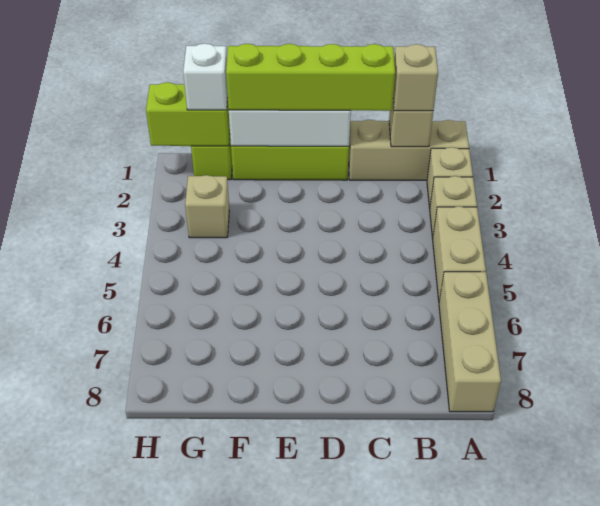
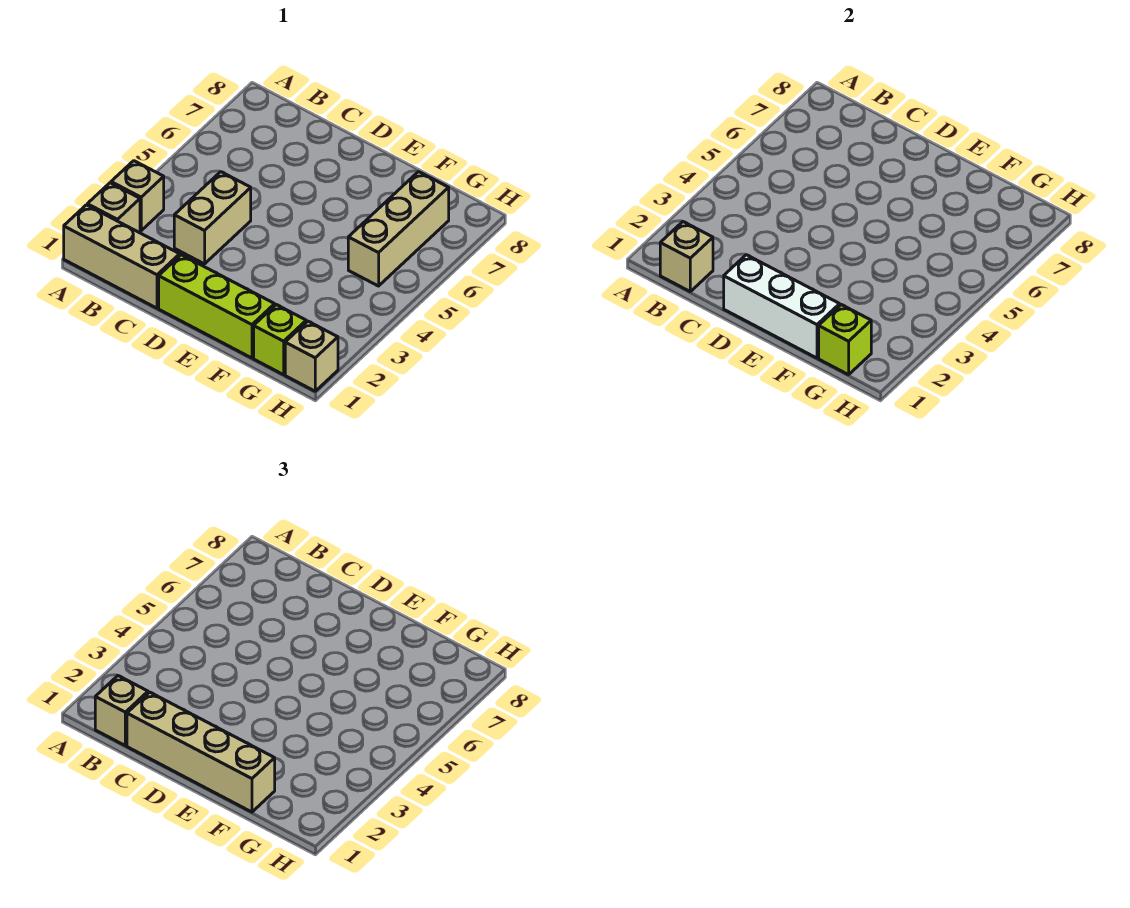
tan 1x2 brick [433,206,486,300] -> tan 1x2 brick moved to [174,172,251,264]
tan 1x3 brick [439,272,501,412] -> tan 1x3 brick moved to [348,172,449,286]
lime 1x4 brick [226,44,395,111] -> tan 1x4 brick [127,692,275,812]
lime 1x2 brick [146,82,230,146] -> lime 1x1 brick [819,305,871,375]
white 1x1 brick [183,43,228,110] -> none
tan 1x1 brick [185,175,229,238] -> tan 1x1 brick moved to [285,321,338,391]

